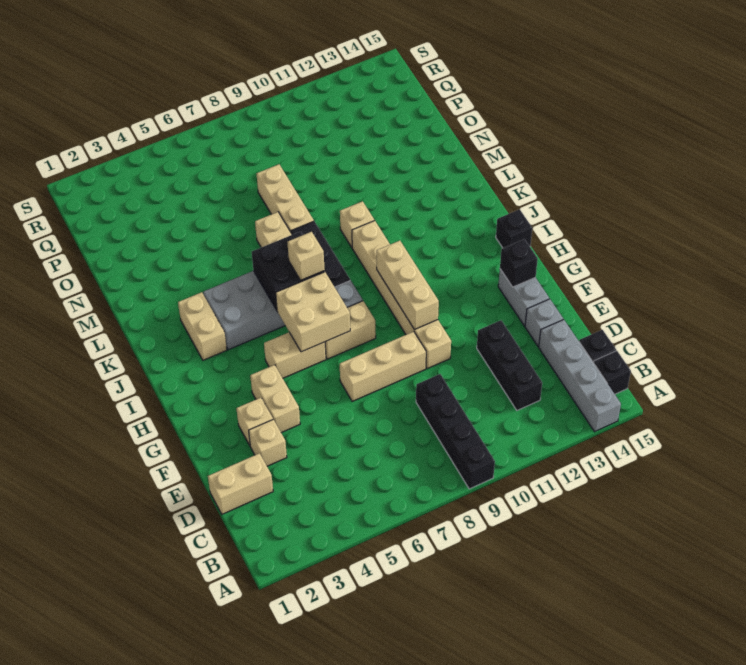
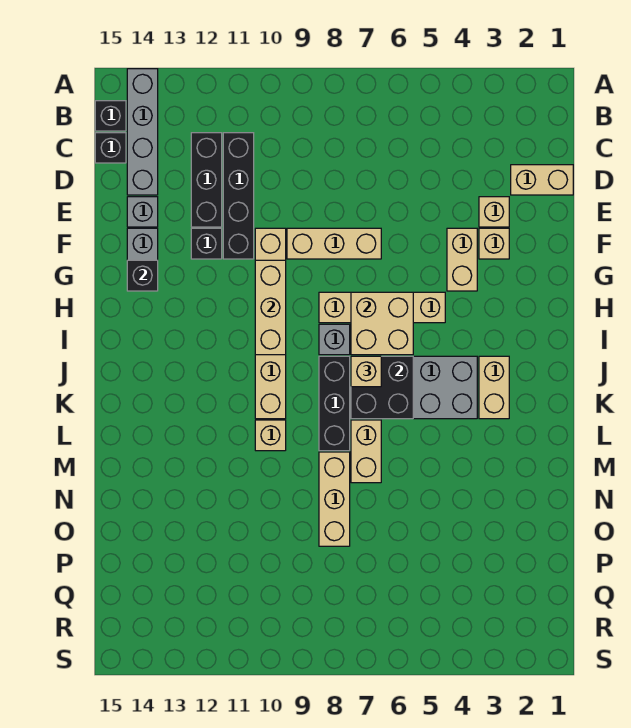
black 1x4 brick [416,374,495,489] -> black 1x4 brick moved to [223,133,254,259]
black 1x1 brick [496,209,532,248] -> black 1x1 brick moved to [191,228,222,259]

